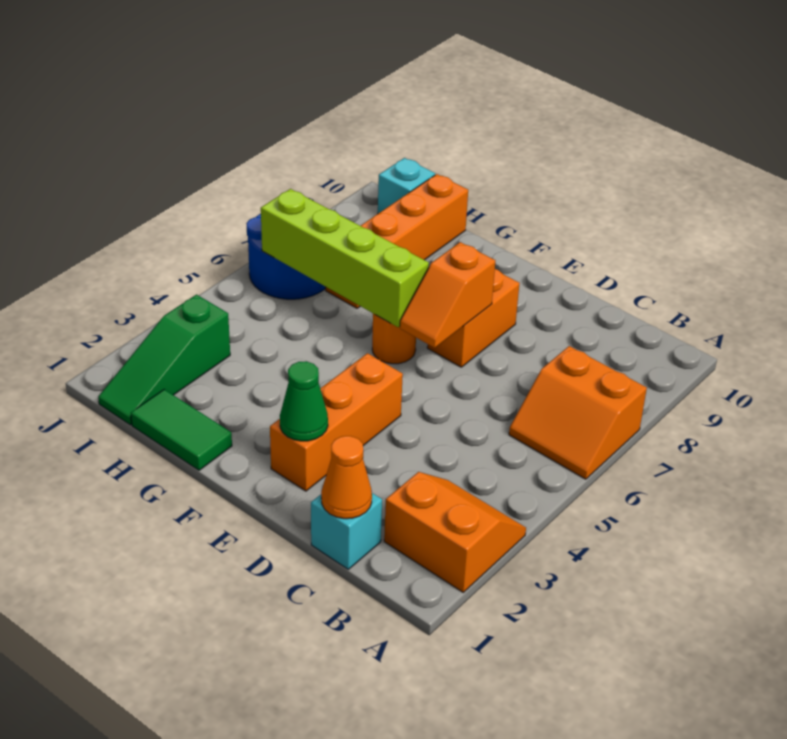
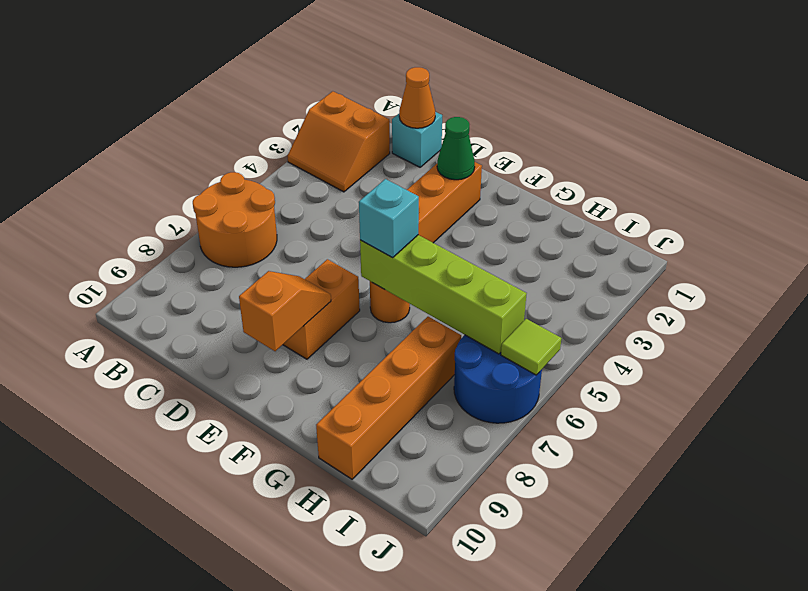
orange 2x2 slope [509,346,647,479] -> orange 2x2 round brick [193,172,277,267]
orange 1x2 slope [400,242,495,348] -> orange 1x2 slope moved to [239,271,331,351]
green 1x2 tile [131,389,232,470] -> none
green 1x3 slope [98,295,230,425] -> none
cyan 1x1 brick [378,158,435,213] -> cyan 1x1 brick moved to [359,179,419,258]
none -> lime 1x1 tile [501,319,562,375]

